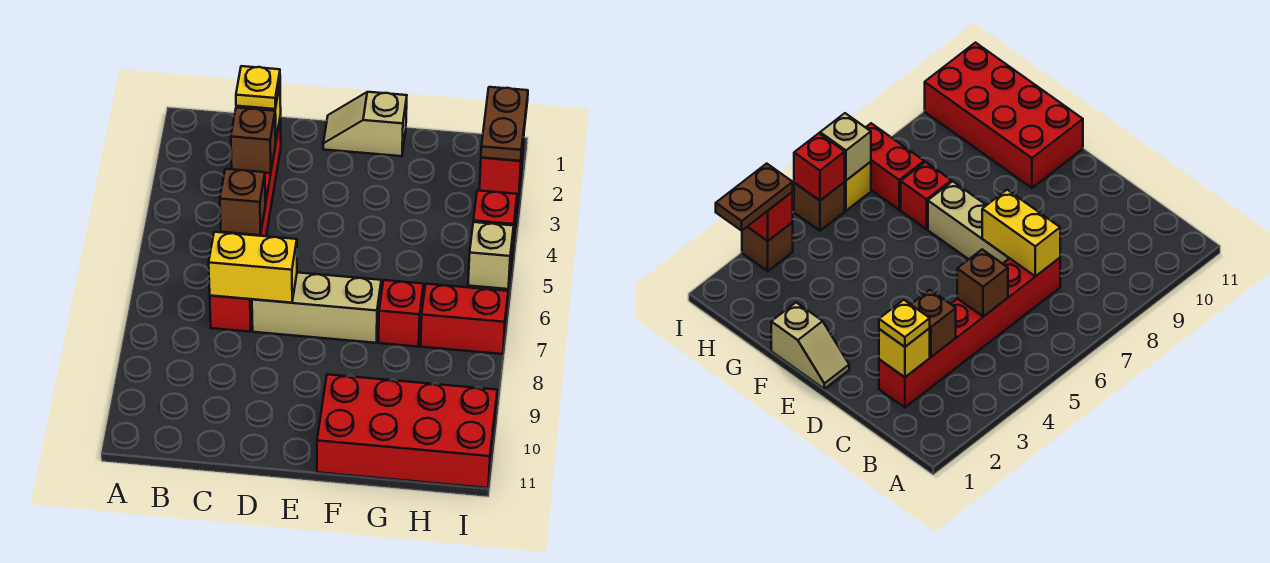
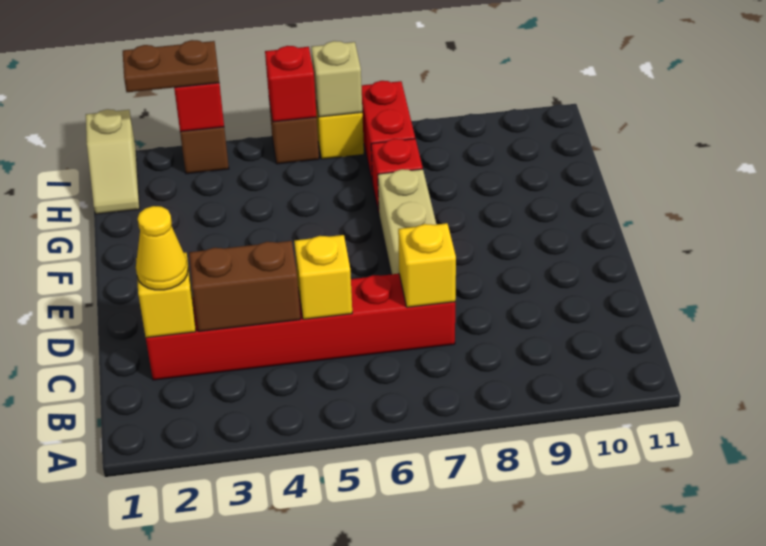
yellow 1x1 plate [236,66,280,109] -> yellow 1x1 cone [136,206,188,290]
brown 1x1 brick [231,108,276,173] -> brown 1x2 brick [189,241,300,331]
brown 1x1 brick [220,169,265,235] -> yellow 1x1 brick [294,235,352,319]
yellow 1x2 brick [209,232,297,303] -> yellow 1x1 brick [398,223,456,307]
tan 1x2 slope [323,92,407,156] -> tan 1x2 slope moved to [86,109,140,214]
red 2x4 brick [317,374,497,488] -> none

